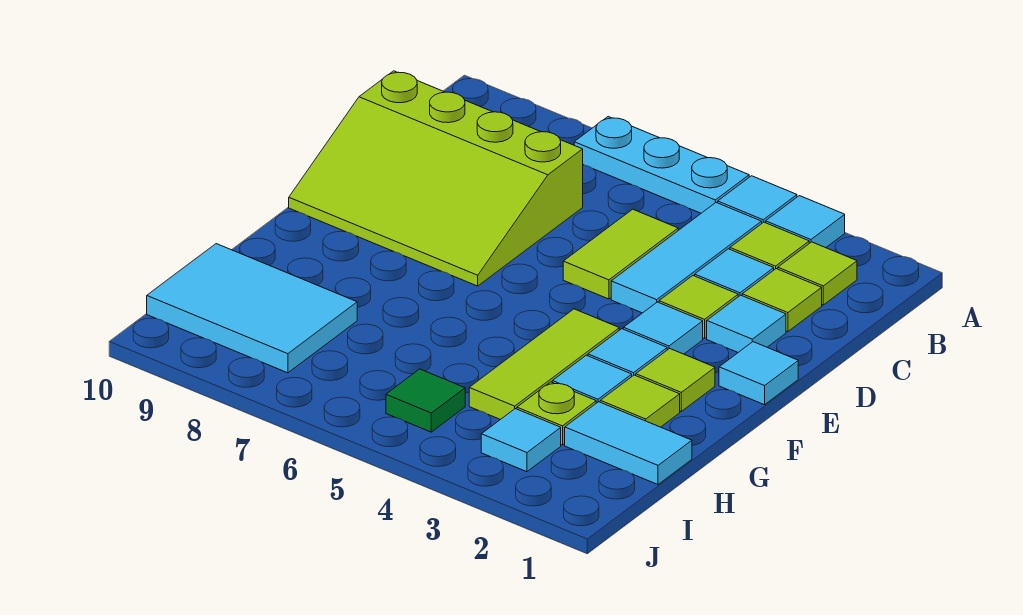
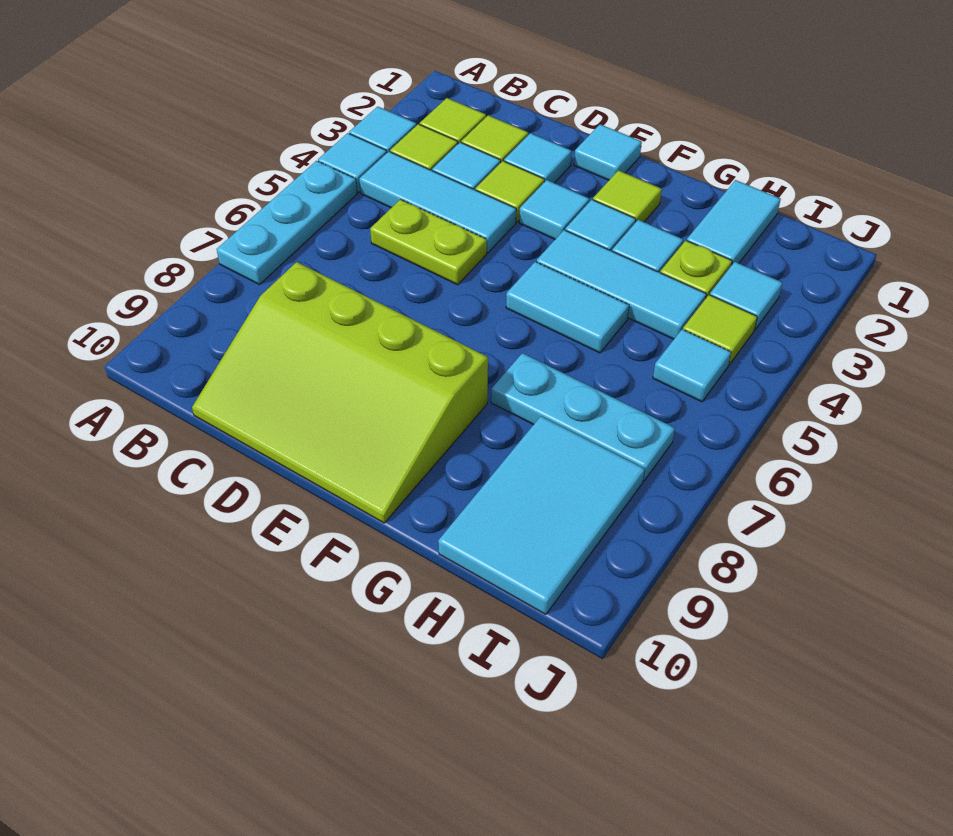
lime 1x2 tile [563,209,678,299] -> lime 1x2 plate [370,200,487,285]
lime 3x4 slope [289,71,583,286] -> lime 3x4 slope turned to [192,262,488,523]
lime 1x3 tile [469,309,619,420] -> cyan 1x3 tile [537,230,706,339]
none -> cyan 1x2 tile [506,262,629,353]
lime 1x1 tile [600,375,680,427] -> lime 1x1 tile moved to [683,295,757,365]
none -> cyan 1x3 plate [491,353,675,481]
green 1x1 tile [386,369,465,432] -> cyan 1x1 tile [653,329,731,402]

